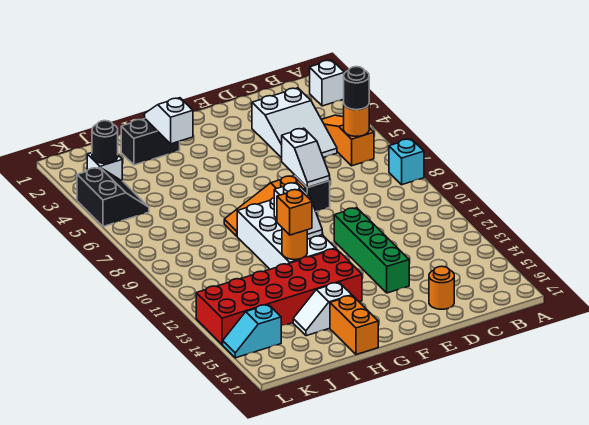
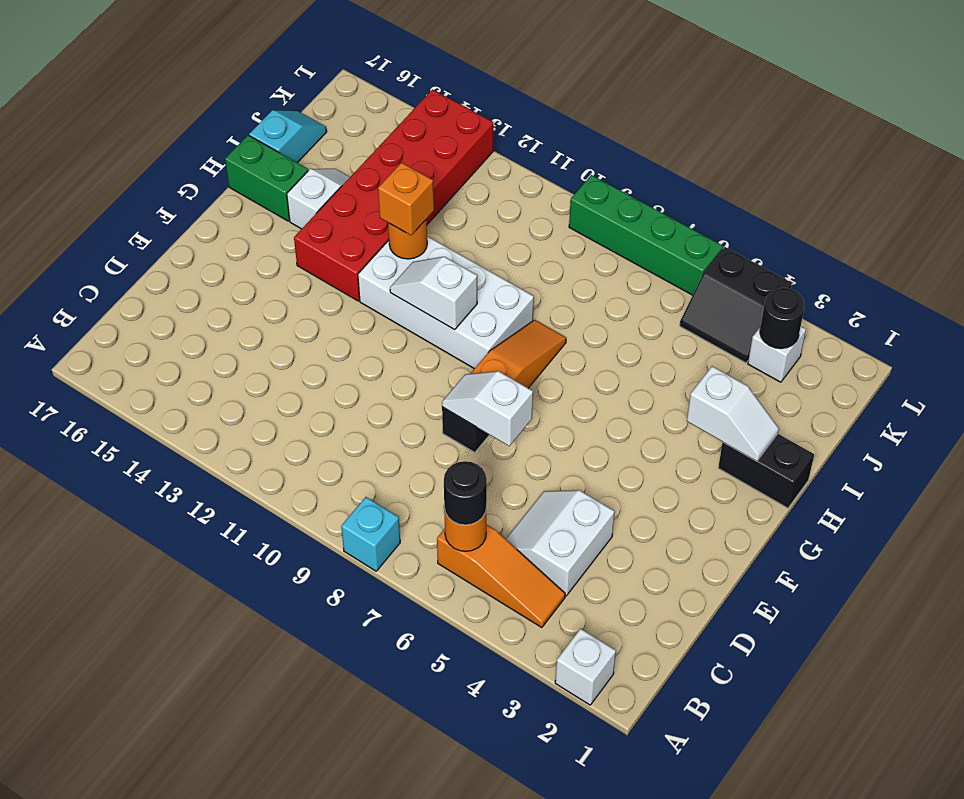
white 2x3 slope [252,88,337,158] -> white 2x2 slope [506,490,615,596]
orange 1x1 round brick [429,266,454,309] -> none
green 1x4 brick [334,208,409,293] -> green 1x4 brick moved to [569,175,723,295]
black 1x2 brick [121,119,180,165] -> black 1x2 brick turned to [718,434,814,508]
orange 1x2 brick [330,296,378,355] -> green 1x2 brick [225,135,308,221]
cyan 1x2 slope [223,305,281,358] -> cyan 1x2 slope moved to [249,110,327,163]

